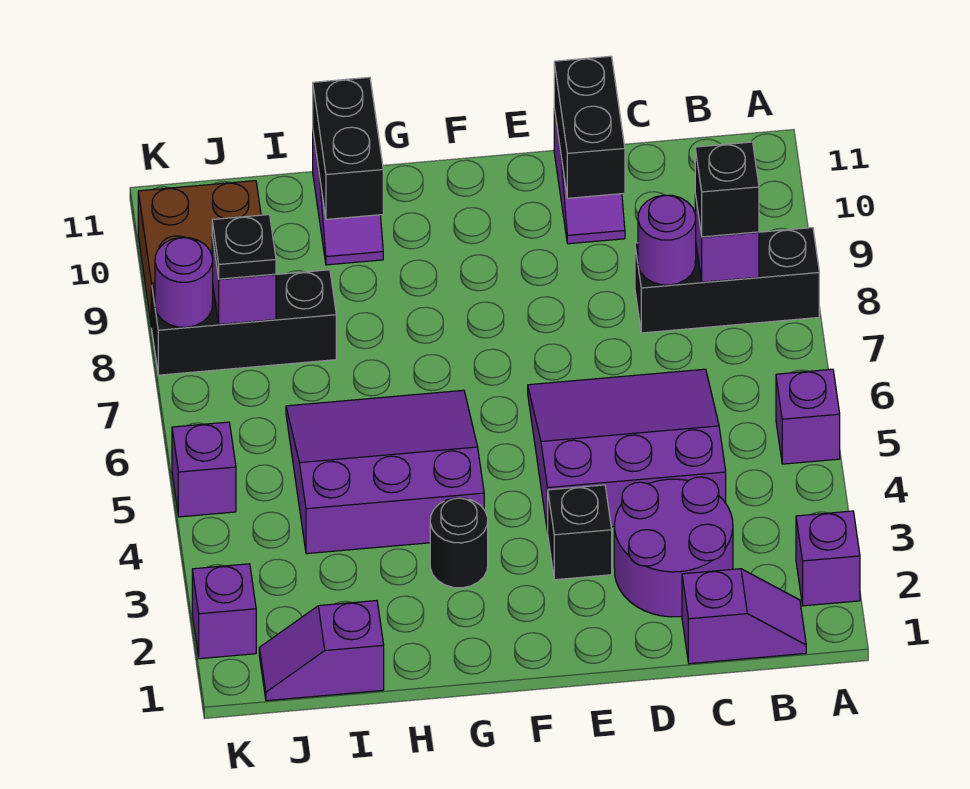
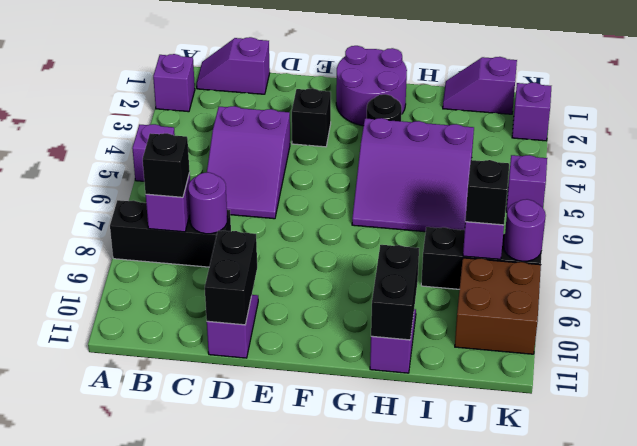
purple 2x2 round brick [614,477,733,617] -> purple 2x2 round brick moved to [336,46,407,126]
purple 3x3 slope [528,369,726,532] -> purple 2x3 slope [207,106,290,219]
purple 1x2 slope [259,601,384,701] -> purple 1x2 slope turned to [443,57,517,114]
black 1x1 plate [212,215,276,279] -> black 1x1 brick [465,160,509,225]

